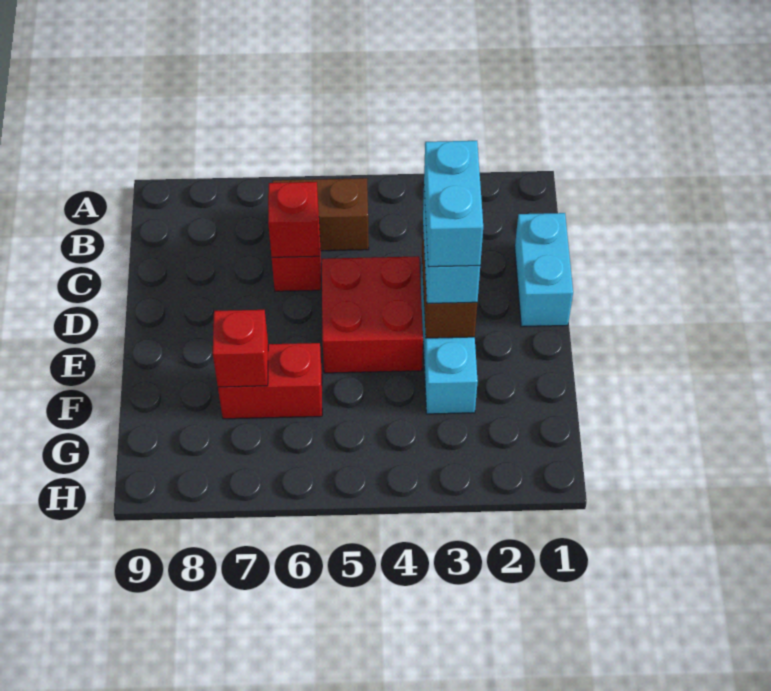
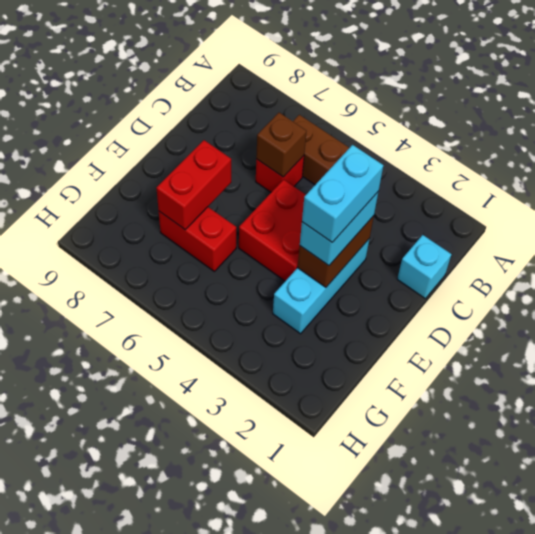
cyan 1x2 brick [515,213,573,327] -> cyan 1x1 brick [397,235,451,299]
red 1x1 brick [268,182,319,257] -> brown 1x1 brick [256,113,306,177]
red 1x1 brick [213,310,268,387] -> red 1x2 brick [157,140,231,230]

